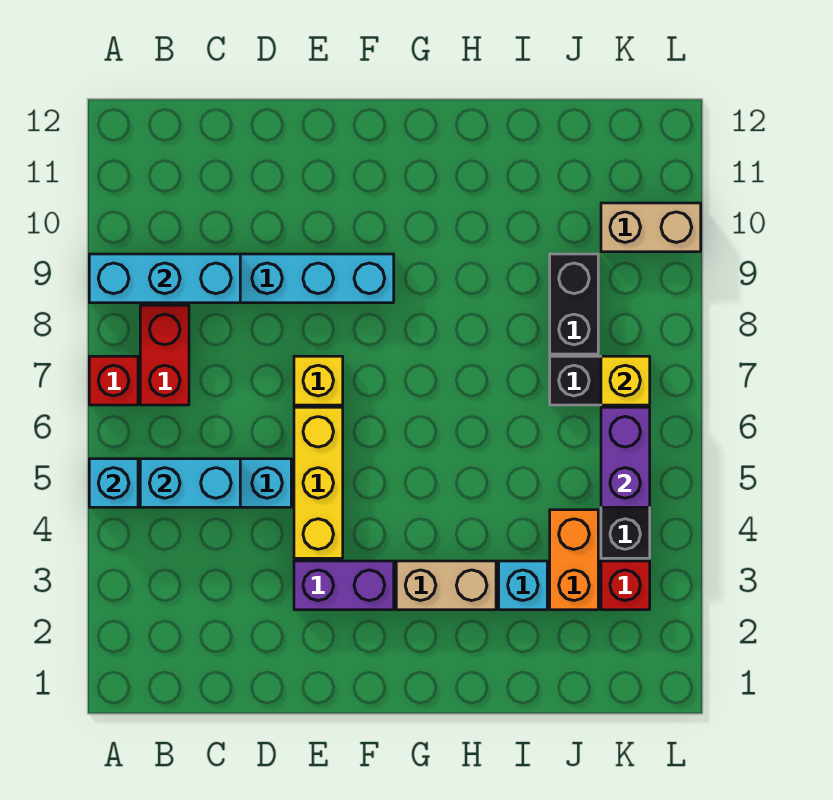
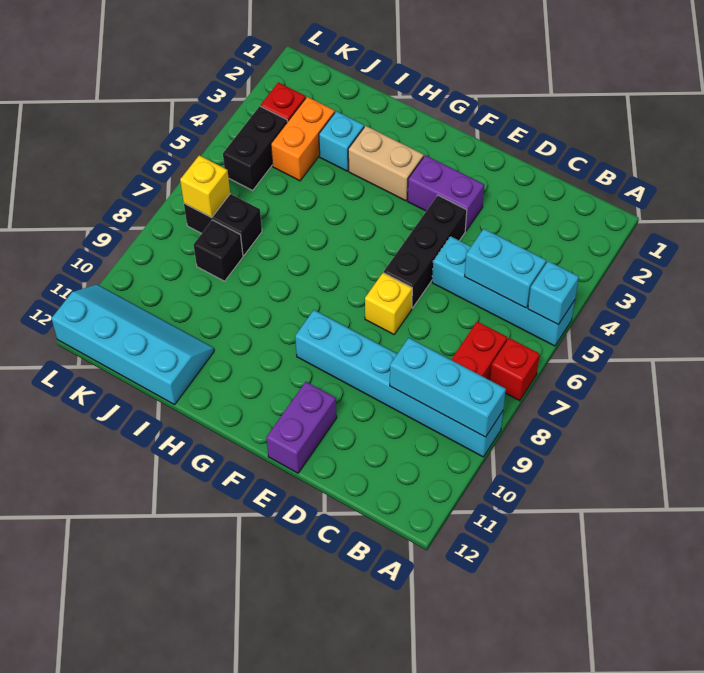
yellow 1x3 brick [294,407,343,558] -> black 1x3 brick [384,195,467,308]
none -> cyan 2x4 slope [51,284,214,405]
black 1x2 brick [550,254,598,354] -> black 1x1 brick [194,220,243,281]
purple 1x2 brick [601,407,650,507] -> purple 1x2 brick moved to [266,382,337,473]
tan 1x2 brick [601,203,701,252] -> none

